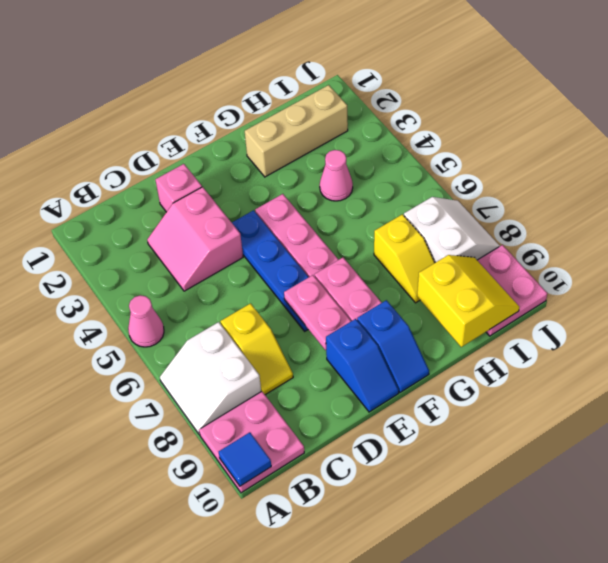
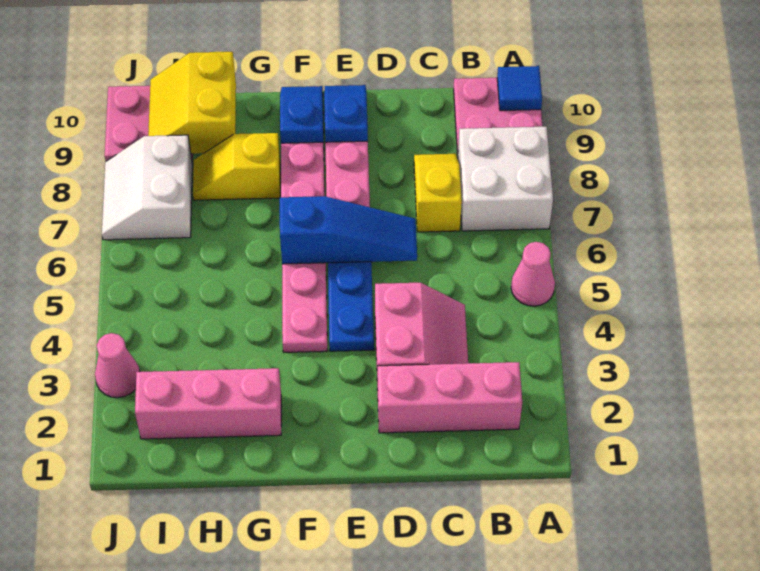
white 2x2 slope [160,322,261,435] -> white 2x2 brick [458,127,553,231]
pink 1x1 brick [155,164,202,212] -> pink 1x3 brick [378,362,522,433]
none -> blue 1x3 slope [280,196,417,264]
tan 1x3 brick [245,85,348,177] -> pink 1x3 brick [135,368,281,439]
pink 1x1 cone [320,150,353,201] -> pink 1x1 cone moved to [95,333,140,398]
yellow 1x2 slope [374,214,435,303] -> yellow 1x2 slope turned to [193,133,280,200]

